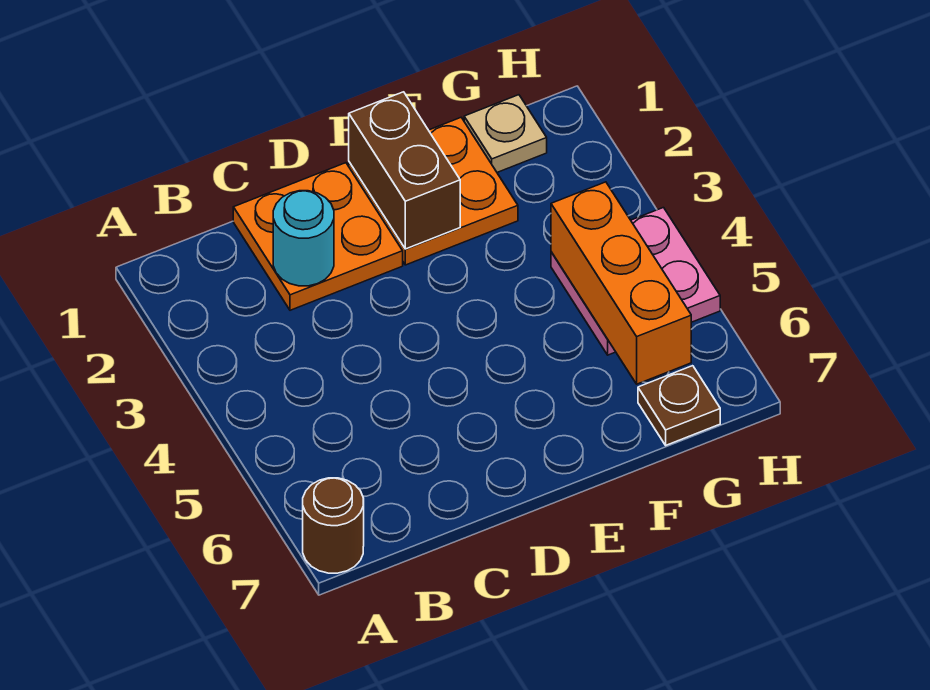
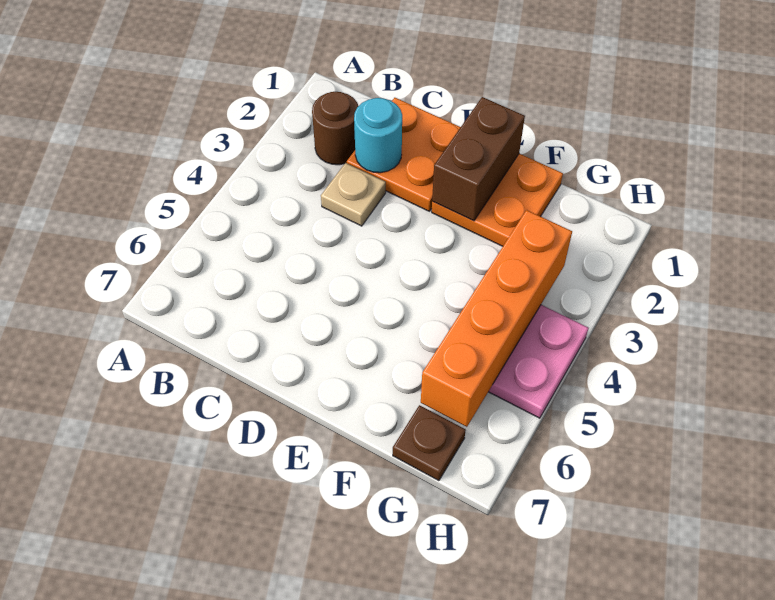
brown 1x1 round brick [303,478,364,573] -> brown 1x1 round brick moved to [312,92,358,165]
tan 1x1 plate [464,95,547,172] -> tan 1x1 plate moved to [321,163,386,226]
orange 1x3 brick [551,182,691,384] -> orange 1x4 brick [421,210,572,427]

